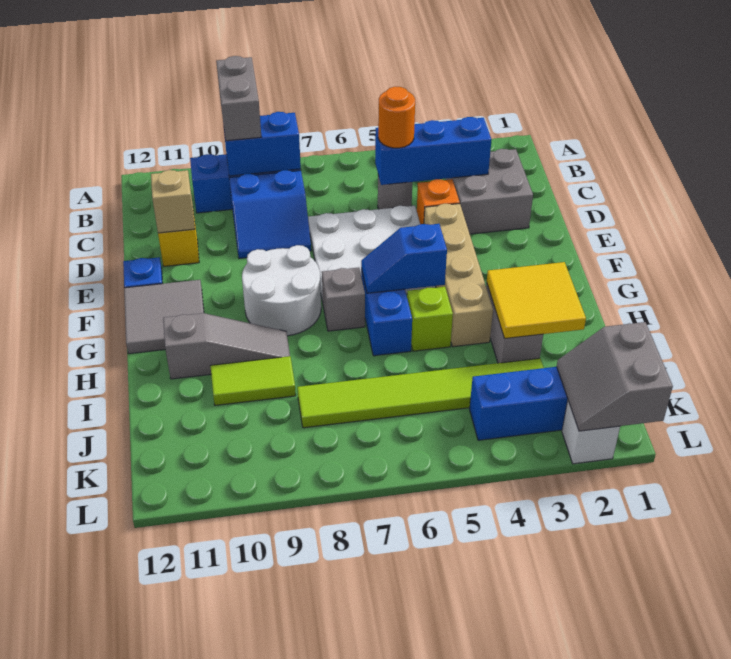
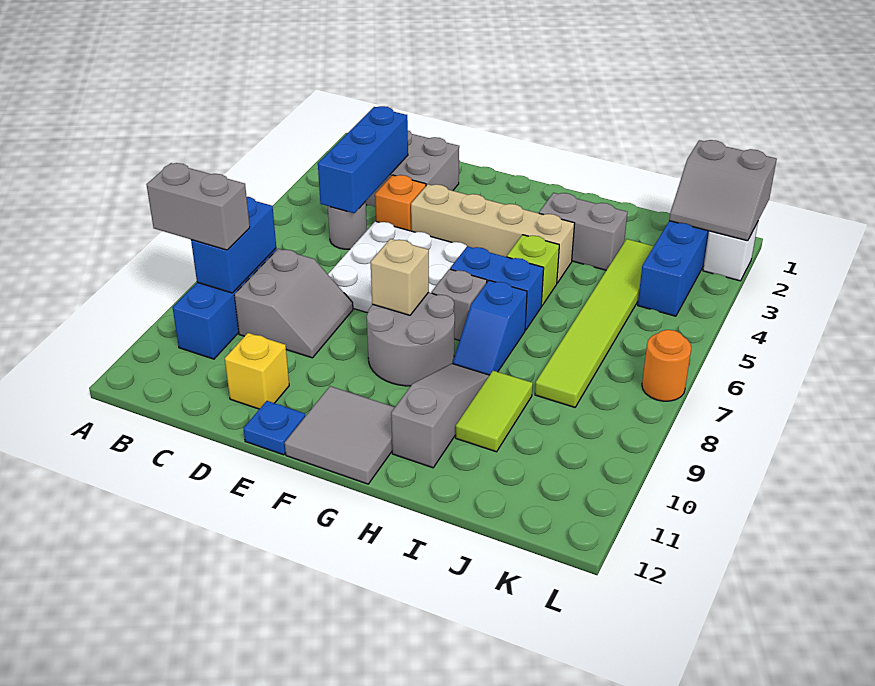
orange 1x1 round brick [378,87,415,148] -> orange 1x1 round brick moved to [642,330,691,401]
blue 2x2 slope [229,170,311,258] -> grey 2x2 slope [234,249,353,358]
tan 1x1 brick [151,170,195,233] -> tan 1x1 brick moved to [371,239,429,315]
white 2x2 round brick [242,245,321,336] -> grey 2x2 round brick [367,292,455,386]
blue 1x2 slope [361,224,447,293] -> blue 1x2 slope moved to [453,280,527,375]
yellow 2x2 tile [487,262,586,339] -> none

